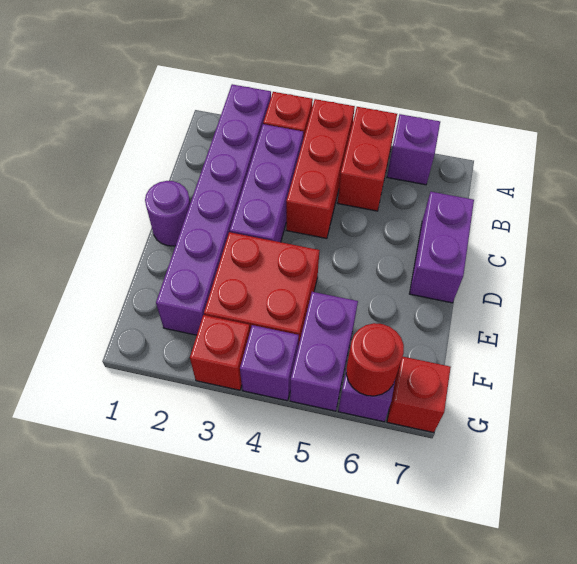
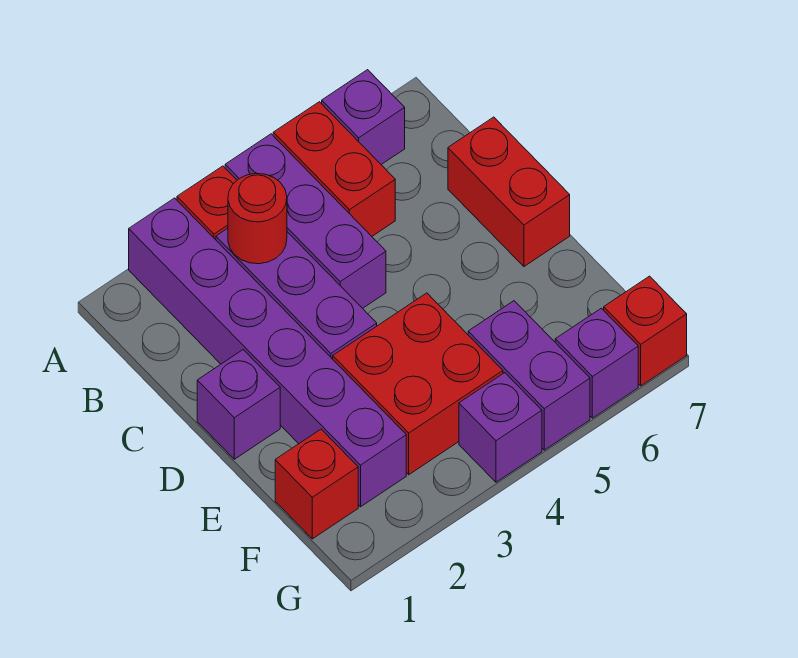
red 1x3 brick [286,99,355,238] -> purple 1x3 brick [225,134,386,308]
purple 1x2 brick [409,192,474,303] -> red 1x2 brick [448,117,570,266]
purple 1x1 round brick [145,181,190,246] -> purple 1x1 brick [197,350,280,459]
red 1x1 brick [190,315,250,390] -> red 1x1 brick moved to [275,429,358,539]
red 1x1 round brick [346,323,404,396] -> red 1x1 round brick moved to [228,173,287,264]

